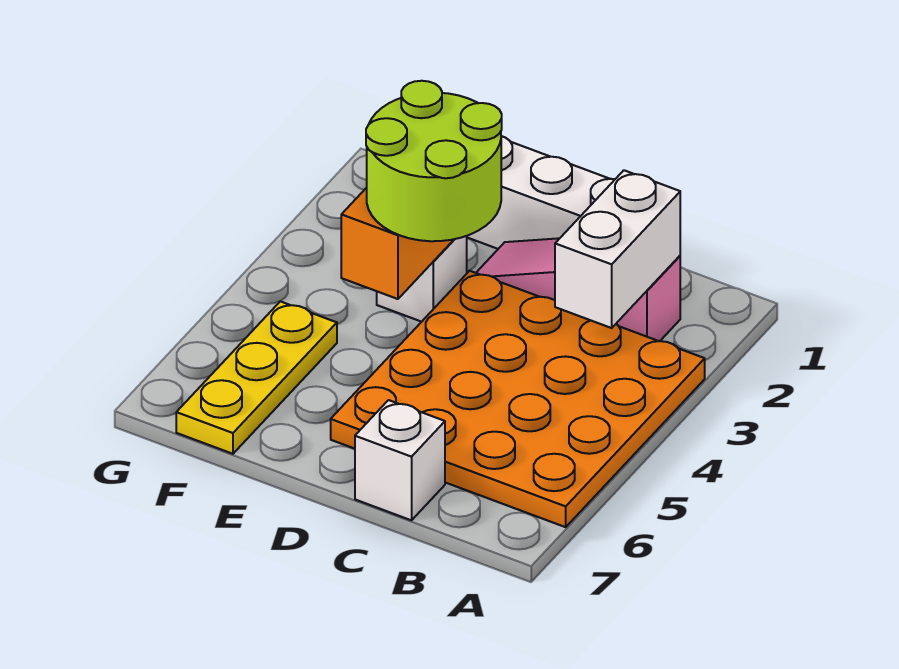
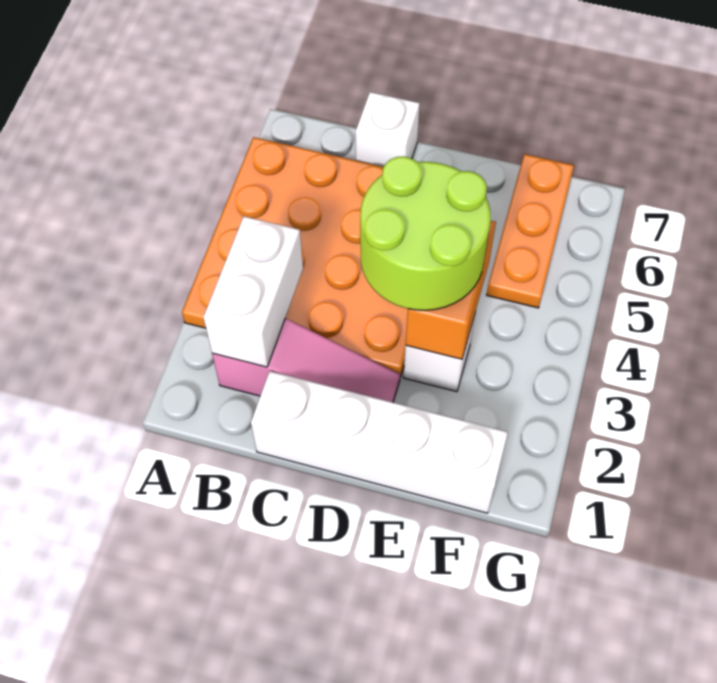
yellow 1x3 plate [176,301,337,454] -> orange 1x3 plate [487,154,574,308]

